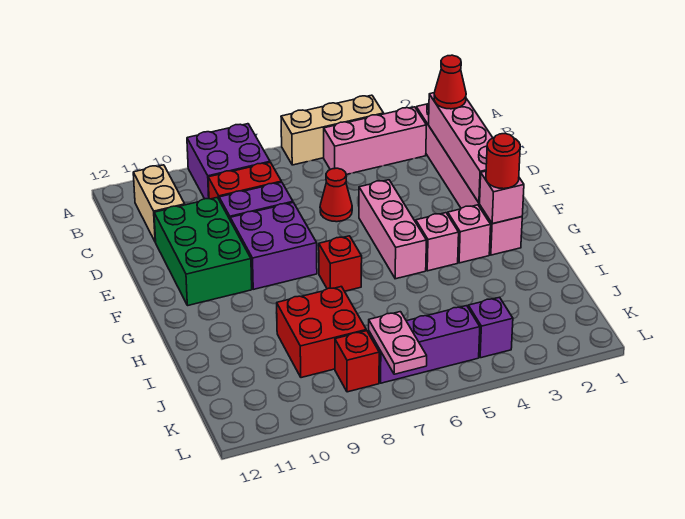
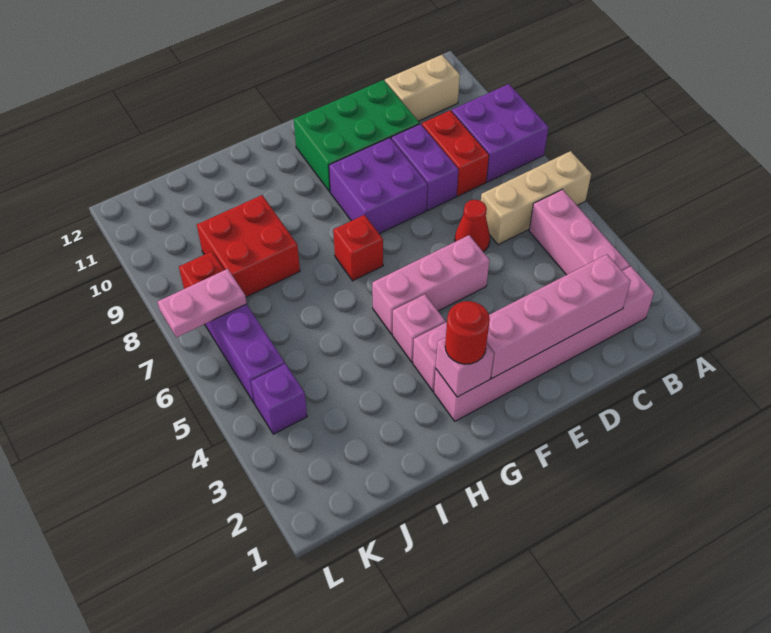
tan 1x3 brick [281,95,384,165] -> tan 1x3 brick turned to [481,151,591,245]
red 1x1 cone [434,55,466,109] -> none

